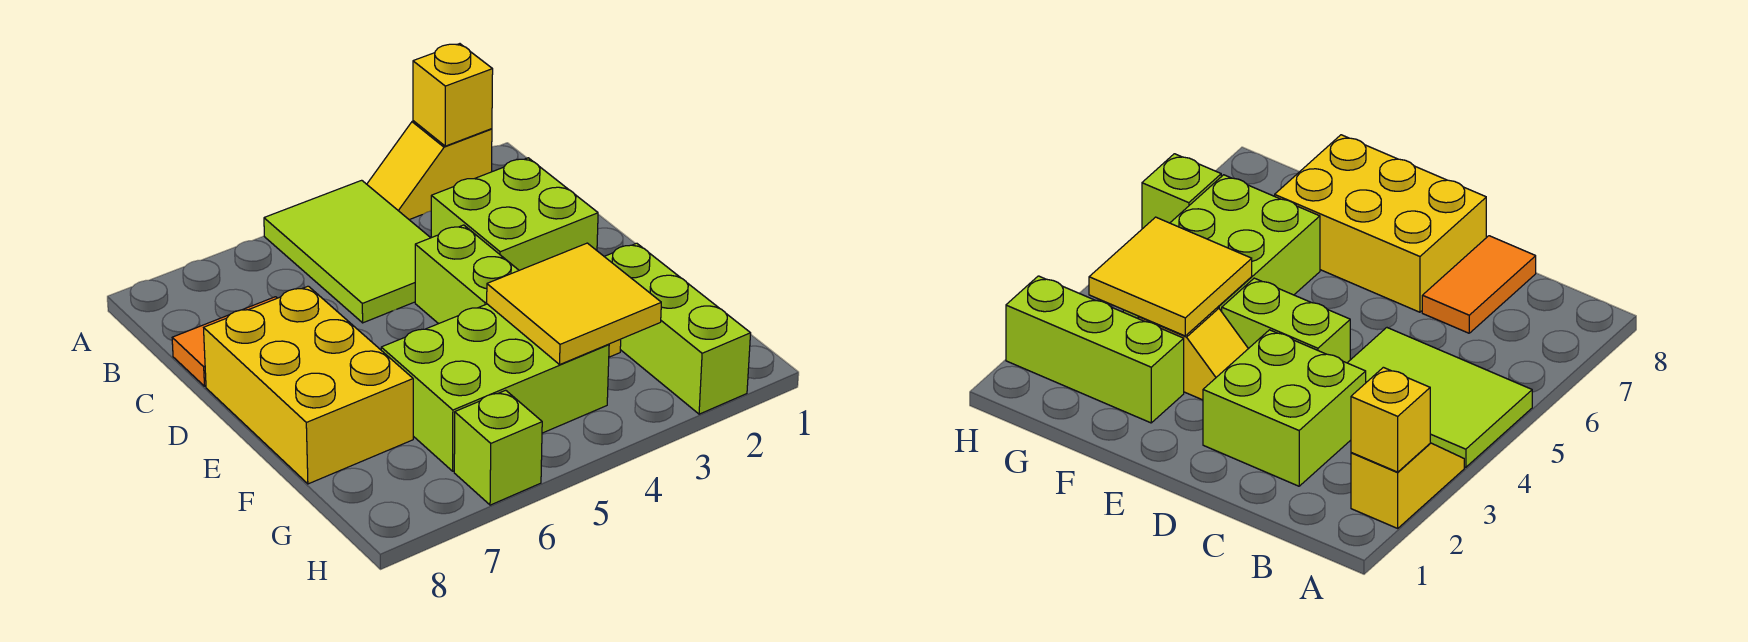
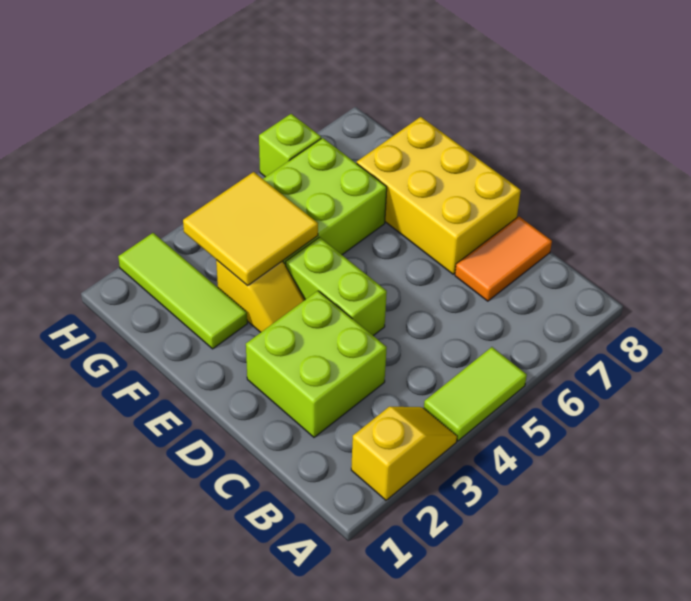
yellow 1x1 brick [413,44,493,146] -> none
lime 2x3 tile [264,180,430,323] -> lime 1x2 tile [424,347,527,441]
lime 1x3 brick [604,243,751,414] -> lime 1x3 tile [118,233,247,349]

